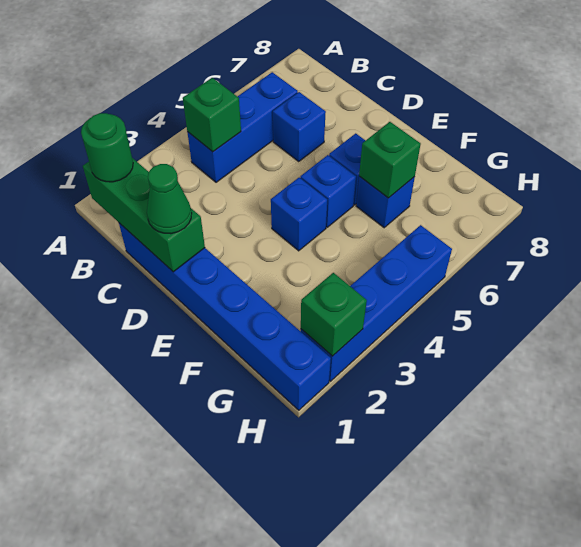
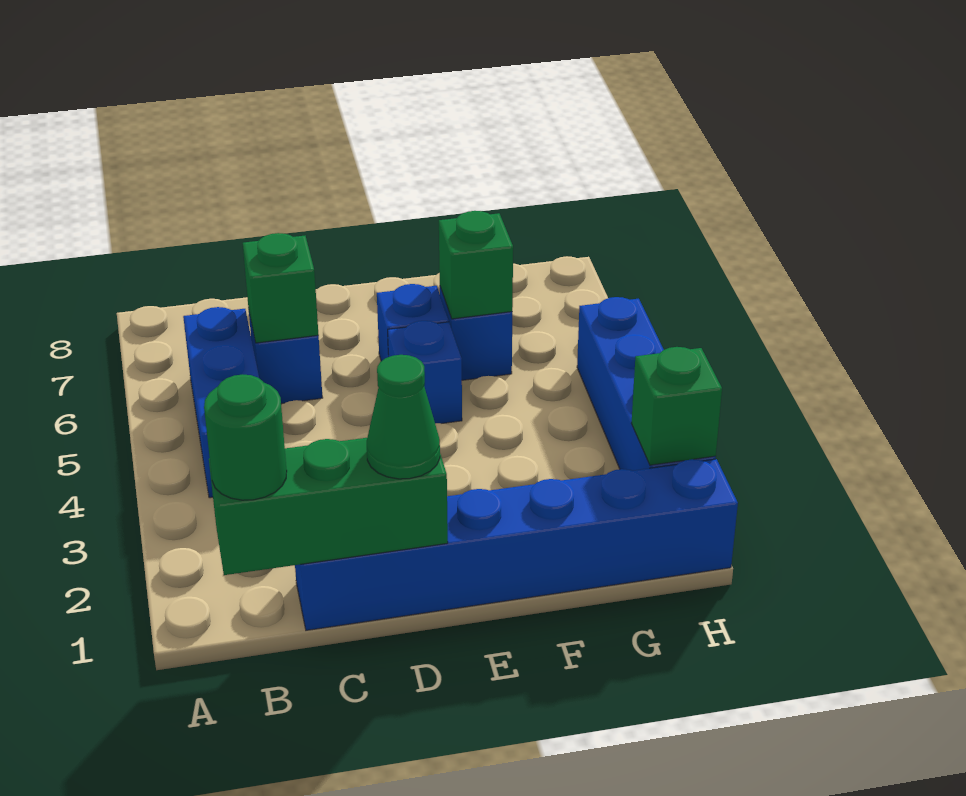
green 1x1 brick [183,78,241,152] -> green 1x1 brick moved to [243,233,318,343]
blue 1x1 brick [271,177,327,251] -> none

